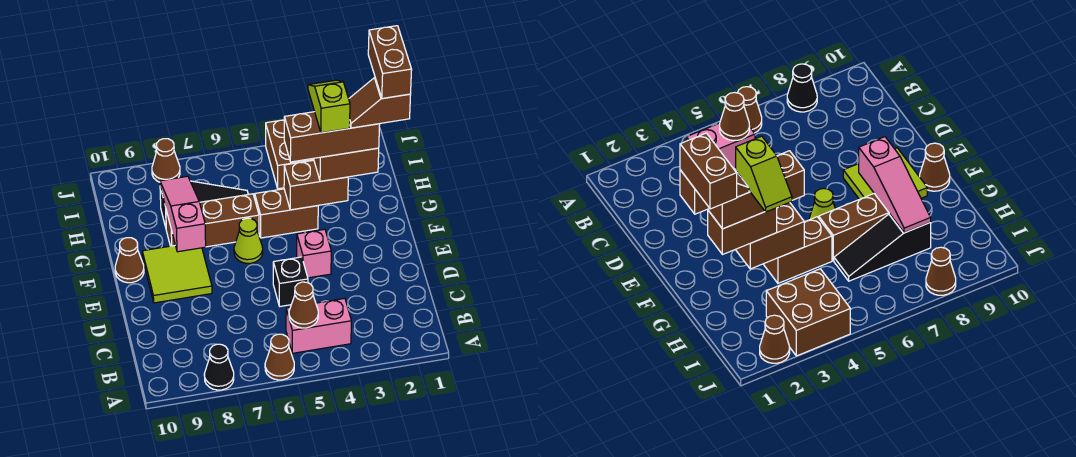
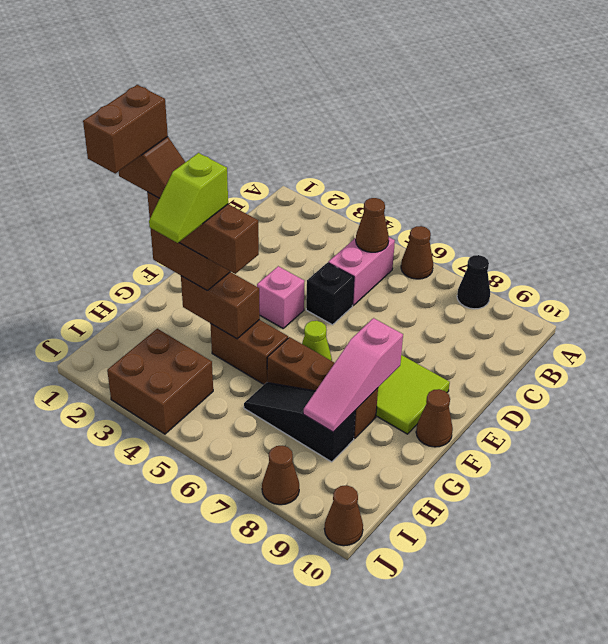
pink 1x2 brick [286,298,351,353] -> pink 1x2 brick turned to [328,237,395,305]
brown 1x1 cone [760,315,790,363] -> brown 1x1 cone moved to [324,485,363,546]

